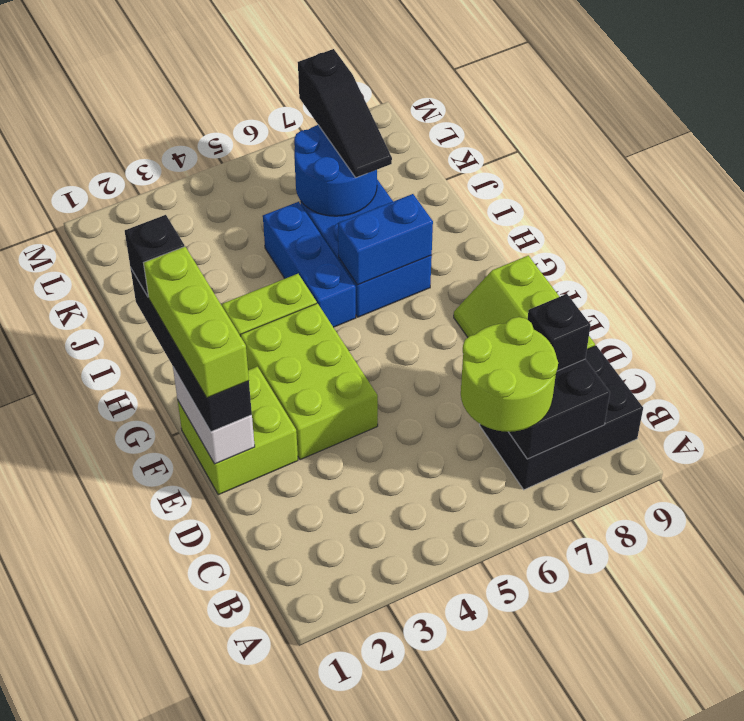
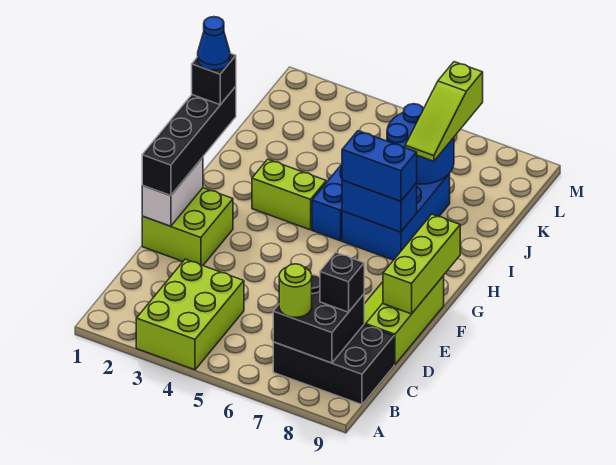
lime 2x2 round brick [461,317,558,432] -> lime 1x1 round brick [279,264,312,317]
lime 1x3 brick [144,247,249,398] -> lime 1x3 brick moved to [383,214,460,314]
lime 2x3 brick [240,303,378,460] -> lime 2x3 brick moved to [136,259,244,370]
none -> blue 1x1 cone [198,17,230,70]
none -> blue 1x2 brick [342,131,417,201]
black 1x3 slope [298,49,392,178] -> lime 1x3 slope [405,62,483,161]

